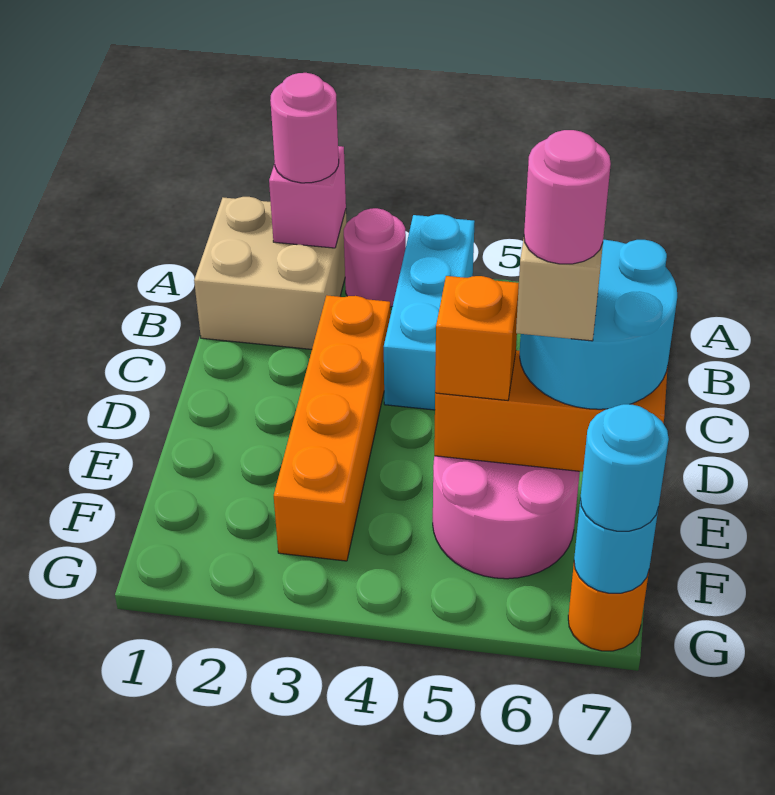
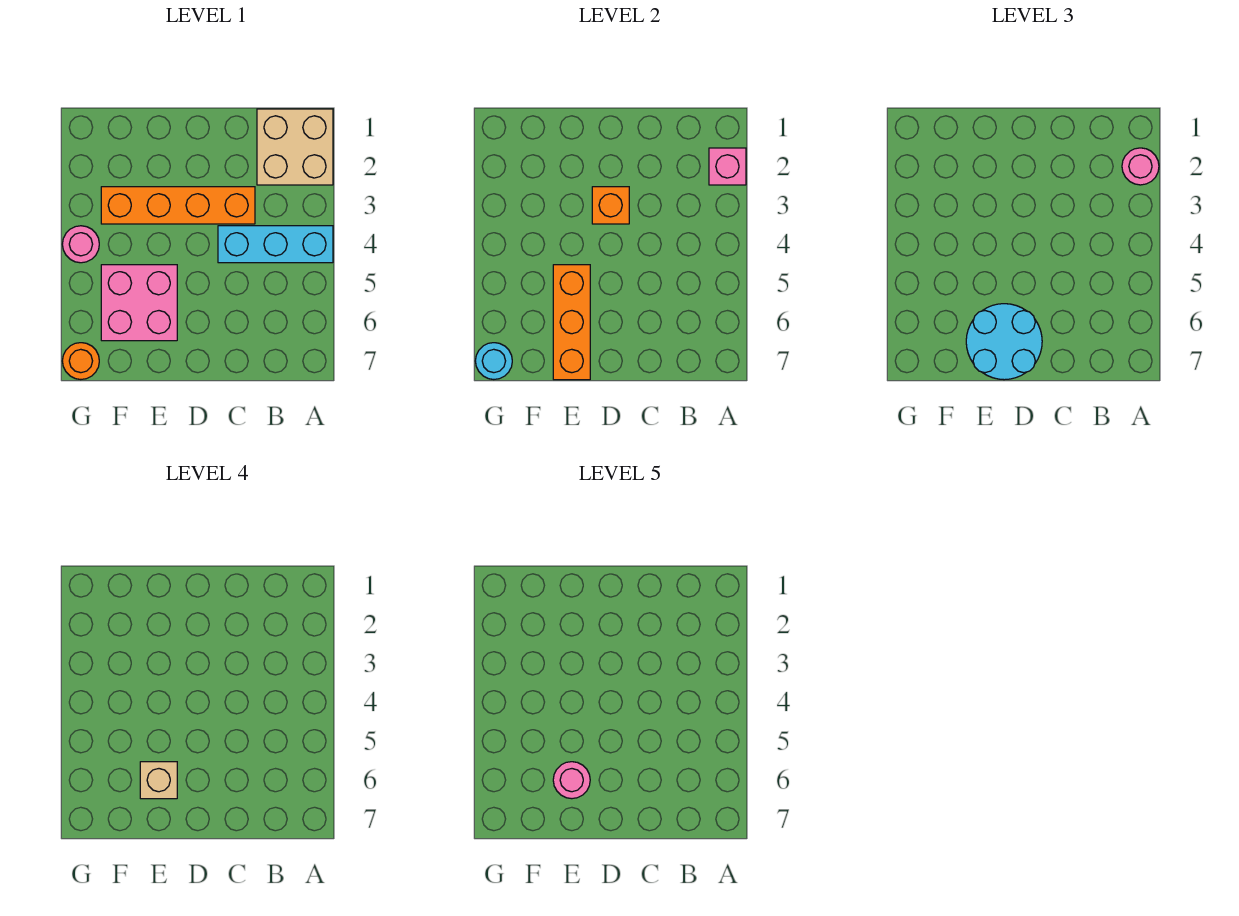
pink 1x1 round brick [344,208,406,307] -> pink 1x1 round brick moved to [62,226,99,263]
pink 2x2 round brick [433,456,580,579] -> pink 2x2 brick [101,265,177,341]
orange 1x1 brick [435,276,519,400] -> orange 1x1 brick moved to [592,187,629,224]
cyan 1x1 round brick [581,404,669,531] -> none

